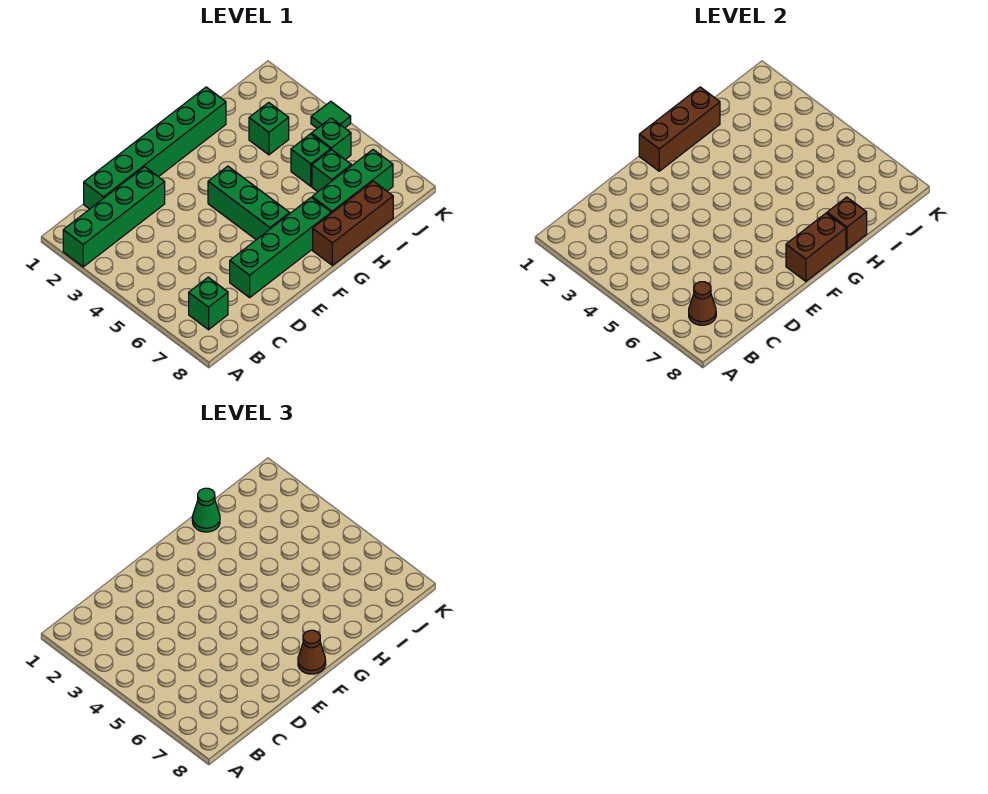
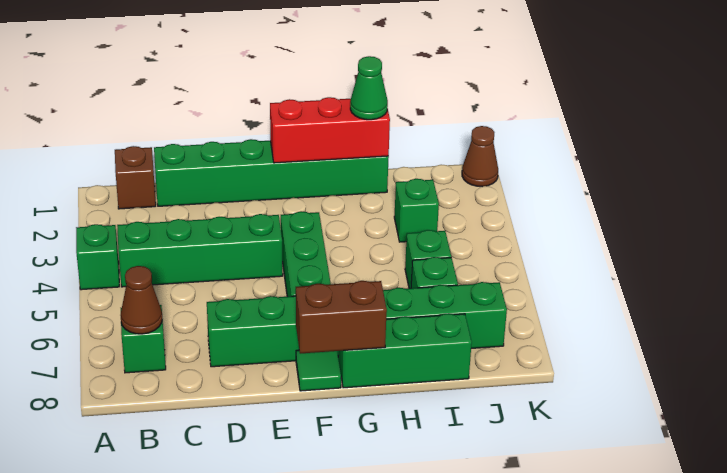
green 1x4 brick [63,167,165,267] -> green 1x4 brick moved to [117,214,283,287]
brown 1x3 brick [639,87,720,171] -> red 1x3 brick [270,97,390,163]
brown 1x1 cone [298,630,326,674] -> brown 1x1 cone moved to [462,126,498,187]
brown 1x3 brick [313,181,393,265] -> green 1x3 brick [338,314,472,388]
brown 1x1 brick [827,197,867,249] -> brown 1x1 brick moved to [115,146,156,209]
green 1x1 brick [311,118,351,160] -> green 1x1 brick moved to [76,224,119,290]
green 1x1 tile [311,101,351,128] -> green 1x1 tile moved to [296,350,341,391]

